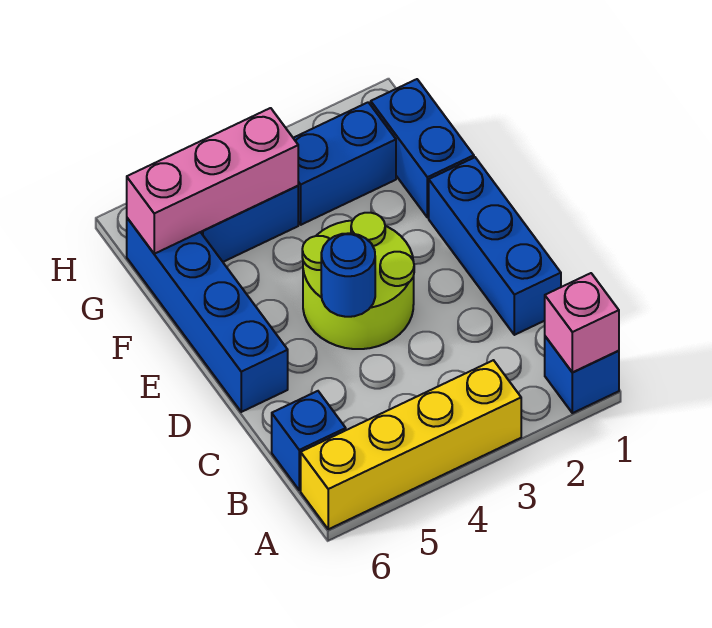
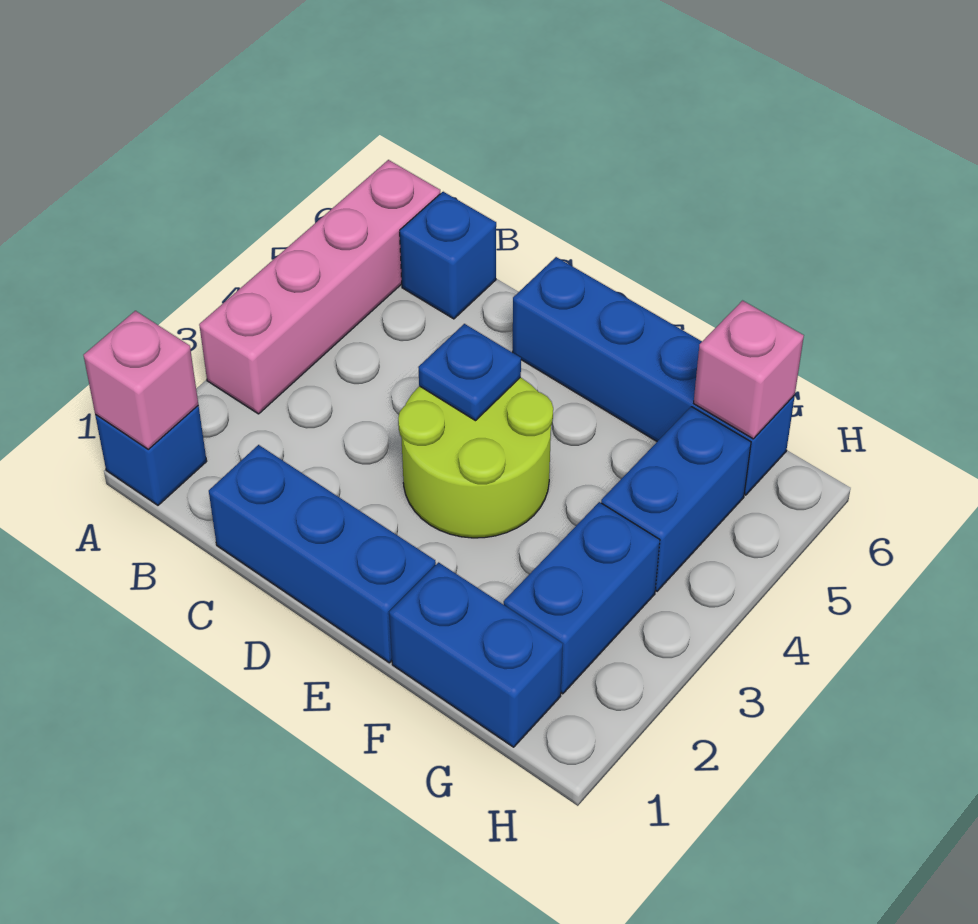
yellow 1x4 brick [301,360,521,529] -> pink 1x4 brick [199,160,440,414]
blue 1x1 round brick [321,233,375,317] -> blue 1x1 plate [418,324,521,421]
pink 1x3 brick [127,108,298,254] -> pink 1x1 brick [694,301,804,439]

